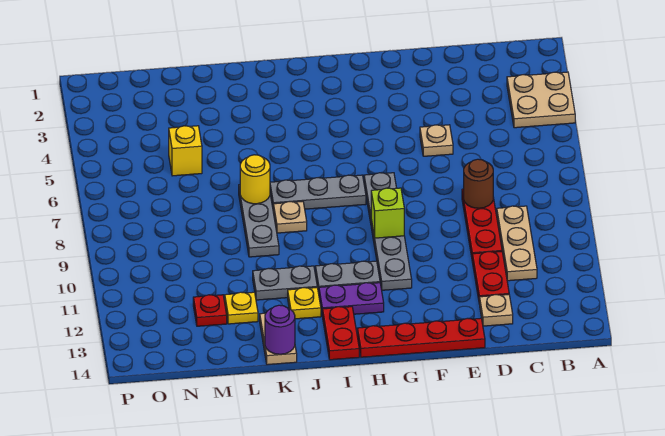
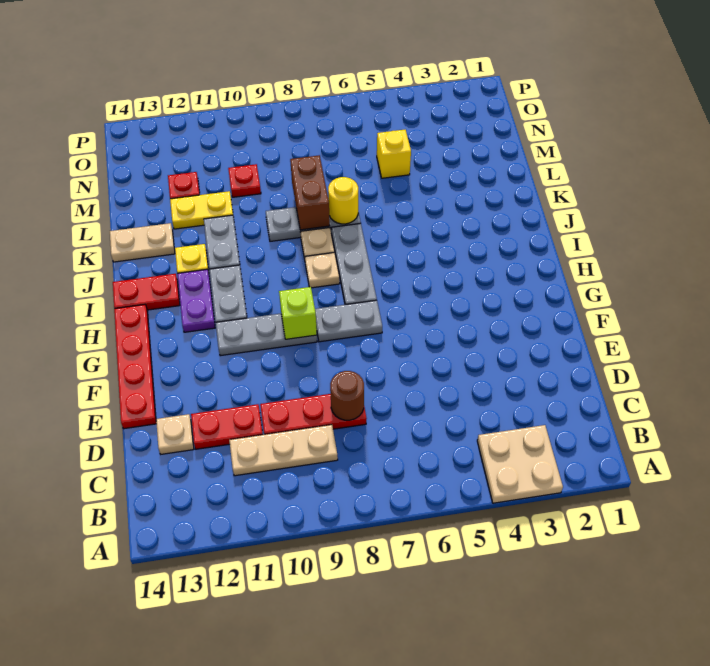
tan 1x1 plate [420,125,453,156] -> tan 1x1 plate moved to [305,252,340,288]
none -> brown 1x2 brick [290,155,330,230]
purple 1x1 round brick [265,305,295,354] -> none
yellow 1x1 plate [225,292,258,324] -> yellow 1x2 plate [170,191,233,229]
none -> red 1x1 plate [228,164,261,197]

